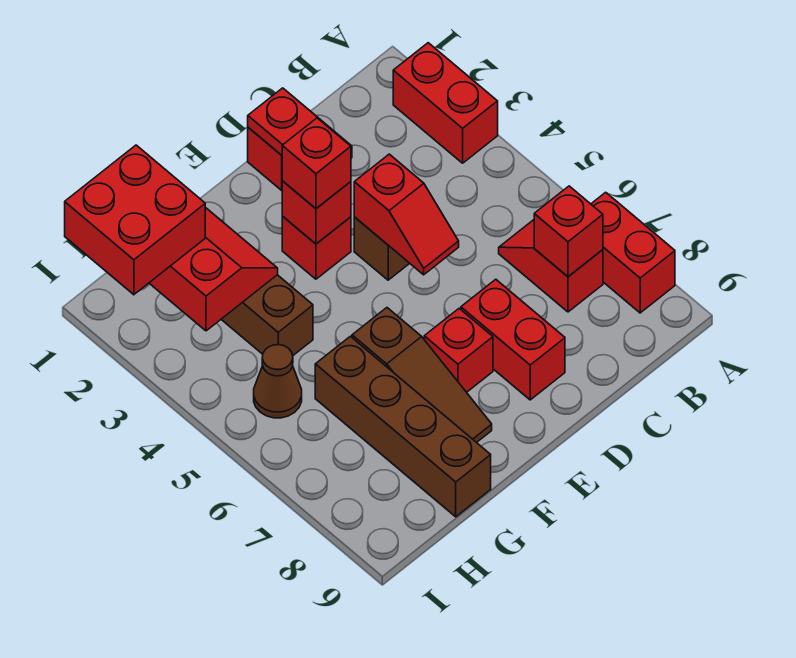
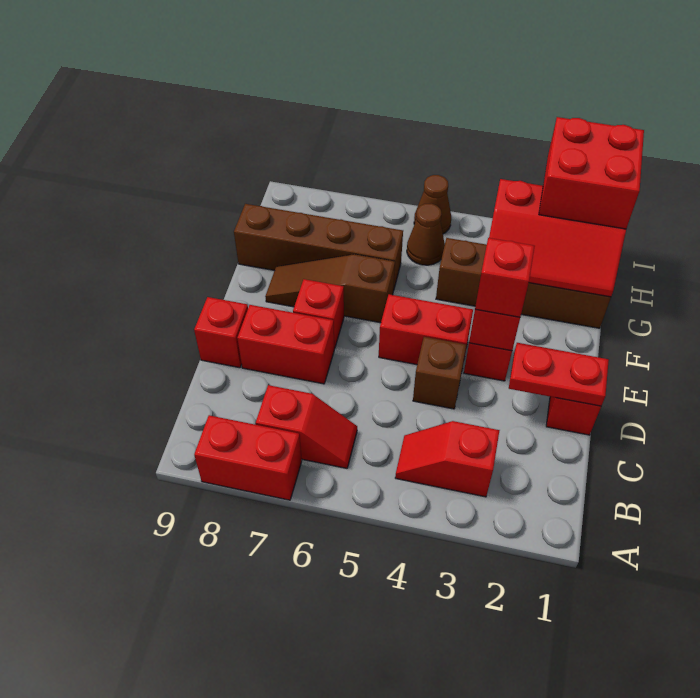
red 1x2 brick [393,43,498,163] -> red 1x2 brick moved to [379,294,473,365]
red 1x1 brick [534,186,603,277] -> red 1x1 brick moved to [194,297,248,368]
red 1x2 slope [354,154,459,275] -> red 1x2 slope moved to [395,421,500,497]
none -> brown 1x1 cone [414,175,451,234]

